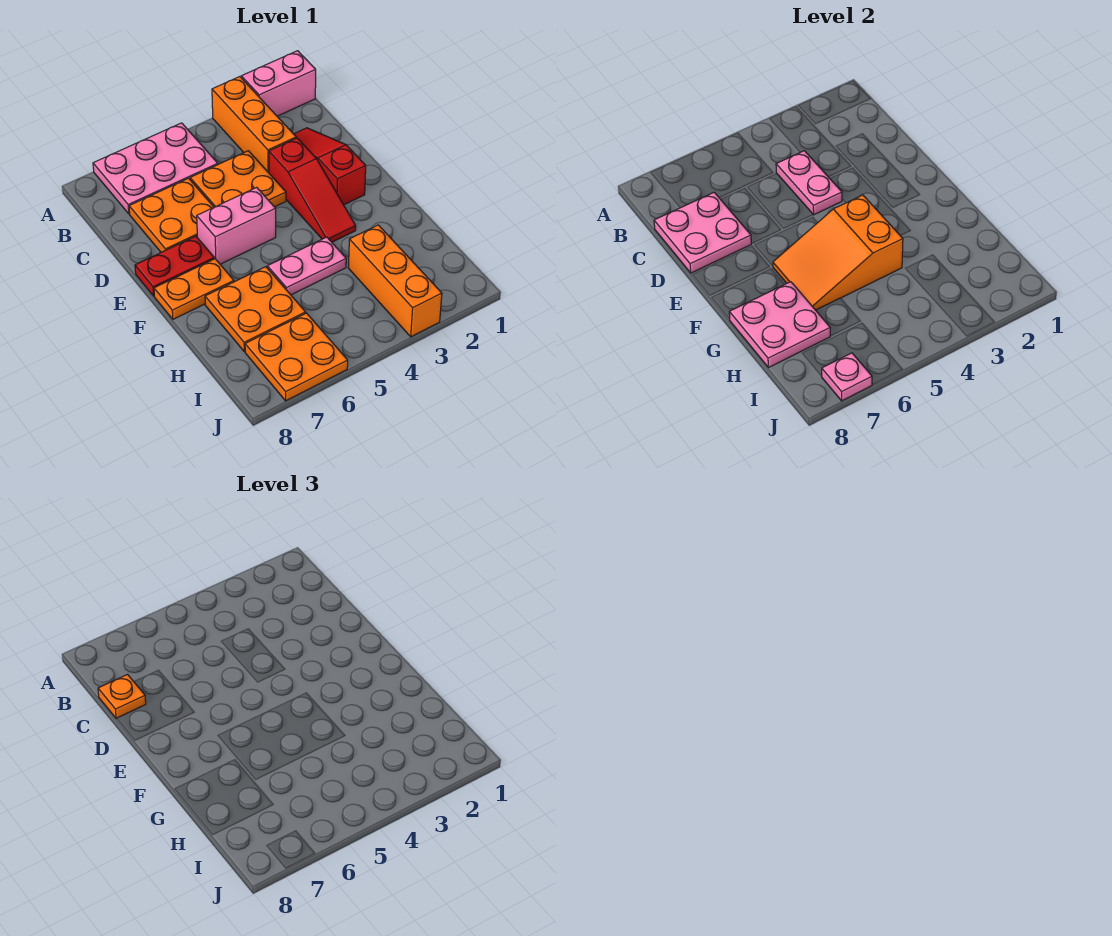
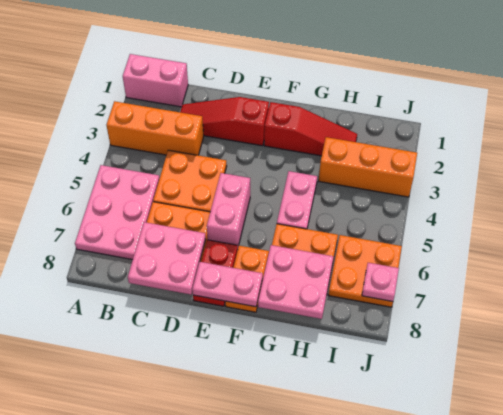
pink 1x2 brick [241,51,316,116] -> pink 1x2 brick turned to [123,54,188,107]
pink 1x2 plate [776,151,842,215] -> pink 1x2 plate moved to [192,262,263,307]
orange 1x1 plate [98,675,146,719] -> none
red 1x3 slope [269,138,356,242] -> red 1x3 slope moved to [264,102,357,156]
orange 2x3 slope [773,195,903,310] -> none

